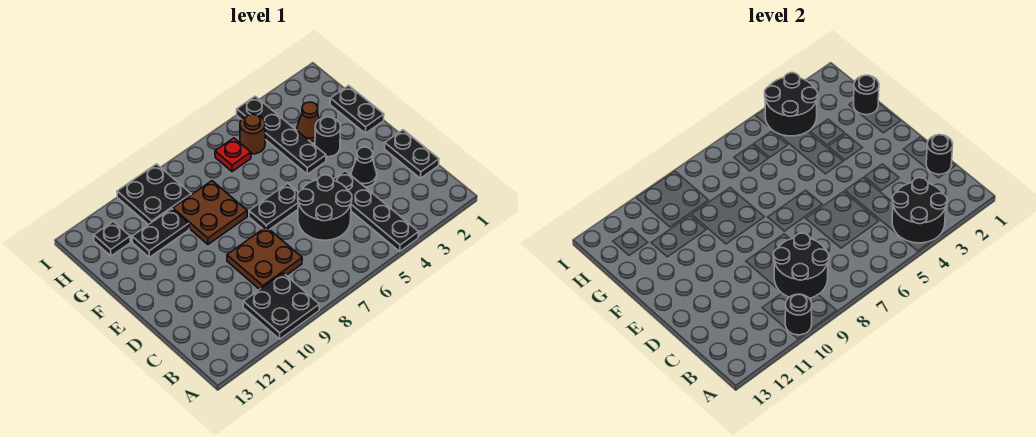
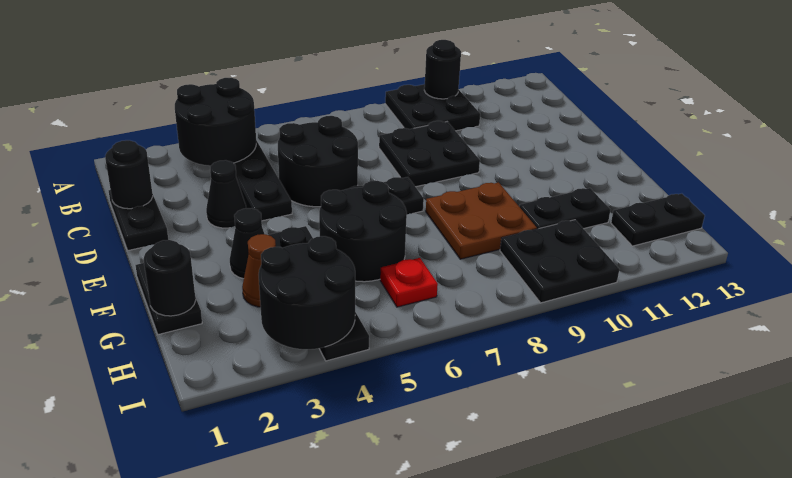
black 2x2 round brick [774,233,829,298] -> black 2x2 round brick moved to [319,181,407,282]
brown 2x2 plate [227,227,302,289] -> black 2x2 plate [379,121,480,187]
black 1x1 round brick [315,117,341,157] -> black 1x1 cone [230,208,264,279]
brown 1x1 round brick [240,114,265,154] -> none
black 1x1 plate [94,221,131,256] -> black 1x2 plate [611,194,705,246]

